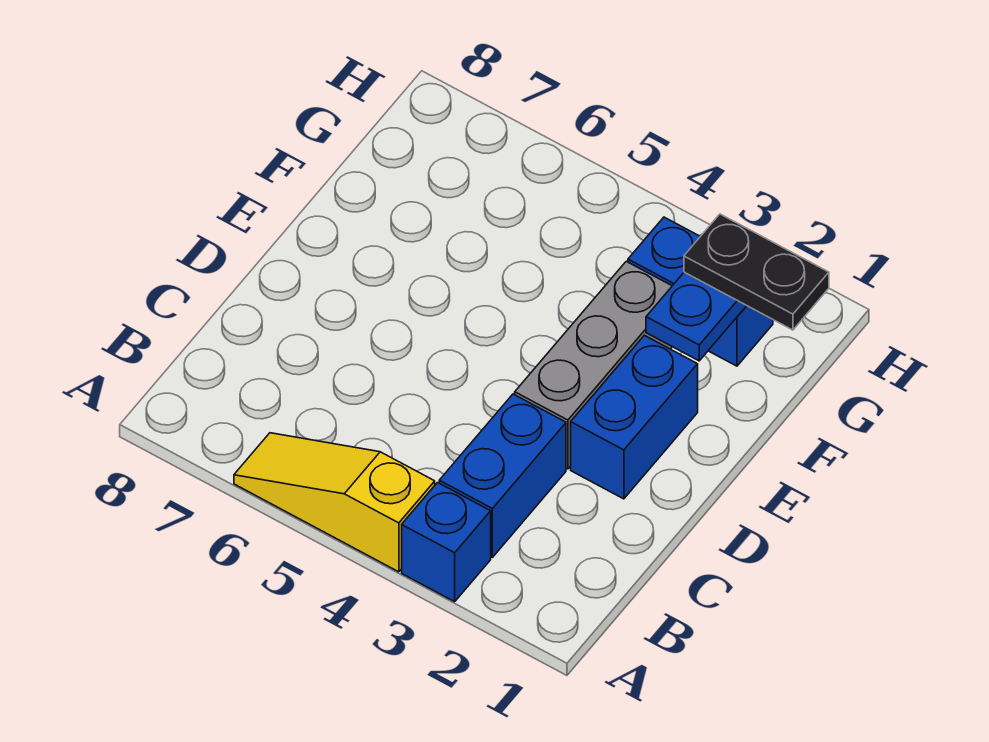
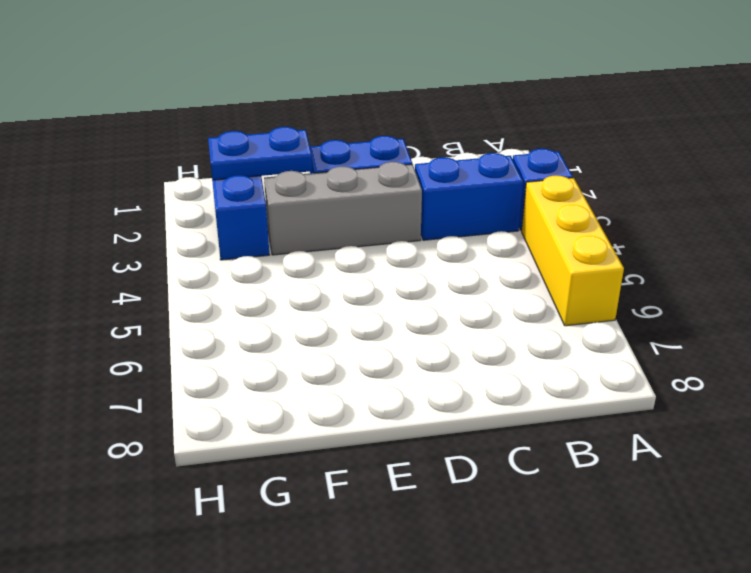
yellow 1x3 slope [234,433,435,572] -> yellow 1x3 brick [522,175,624,326]
black 1x2 plate [684,214,829,330] -> none

